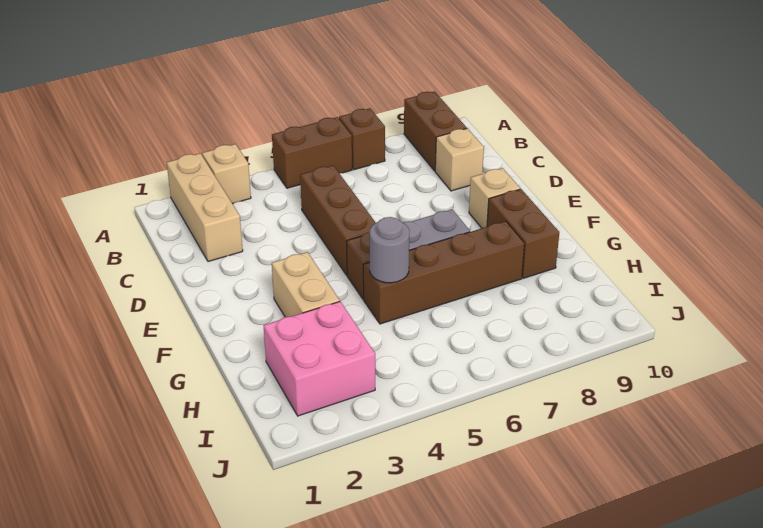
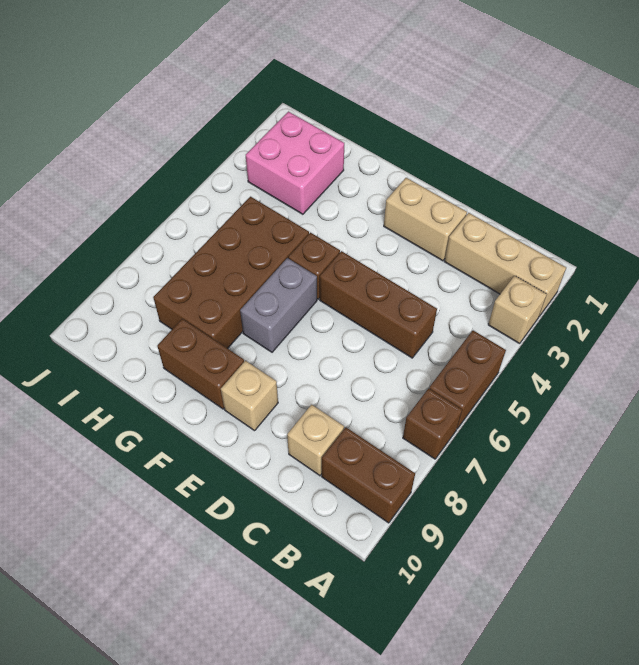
tan 1x2 brick [272,252,340,317] -> tan 1x2 brick moved to [384,178,467,261]
brown 1x4 brick [363,221,524,324] -> brown 2x4 brick [153,197,309,349]
grey 1x1 round brick [369,217,409,283] -> none

